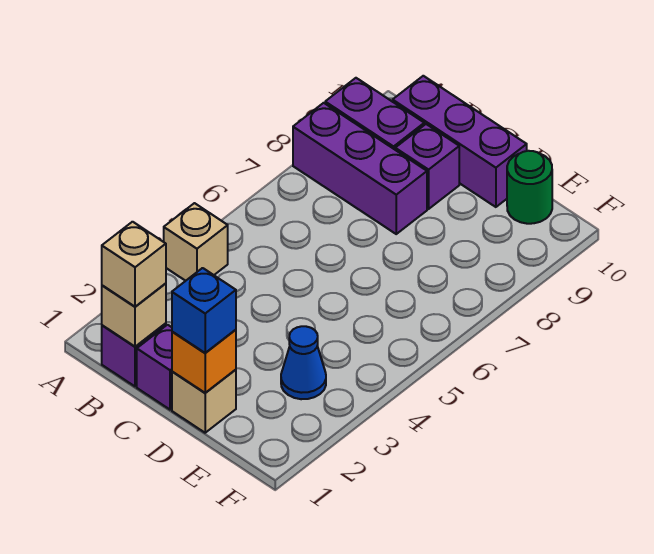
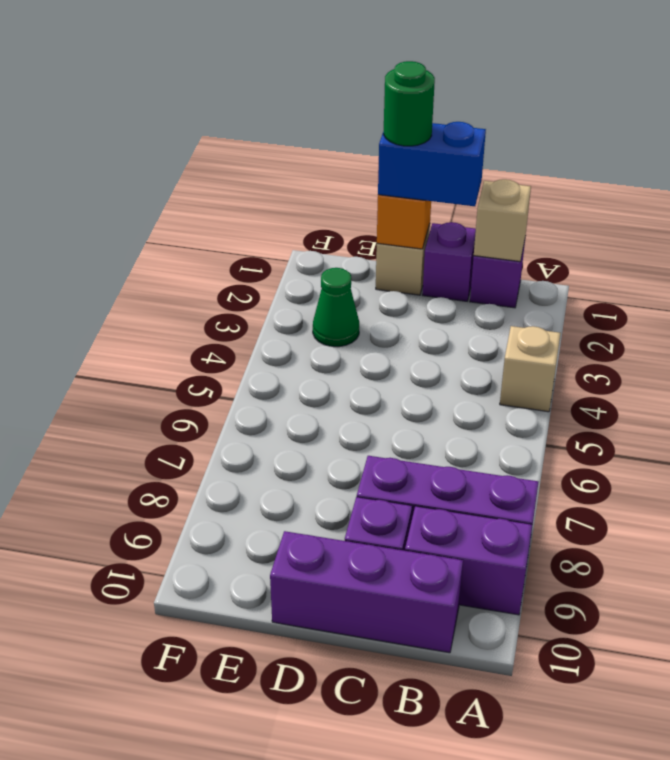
tan 1x1 brick [102,222,166,307] -> none
blue 1x1 brick [172,268,236,353] -> blue 1x2 brick [378,122,486,206]
blue 1x1 cone [281,326,326,399] -> green 1x1 cone [313,268,359,347]
green 1x1 round brick [507,151,552,224] -> green 1x1 round brick moved to [384,61,435,146]

